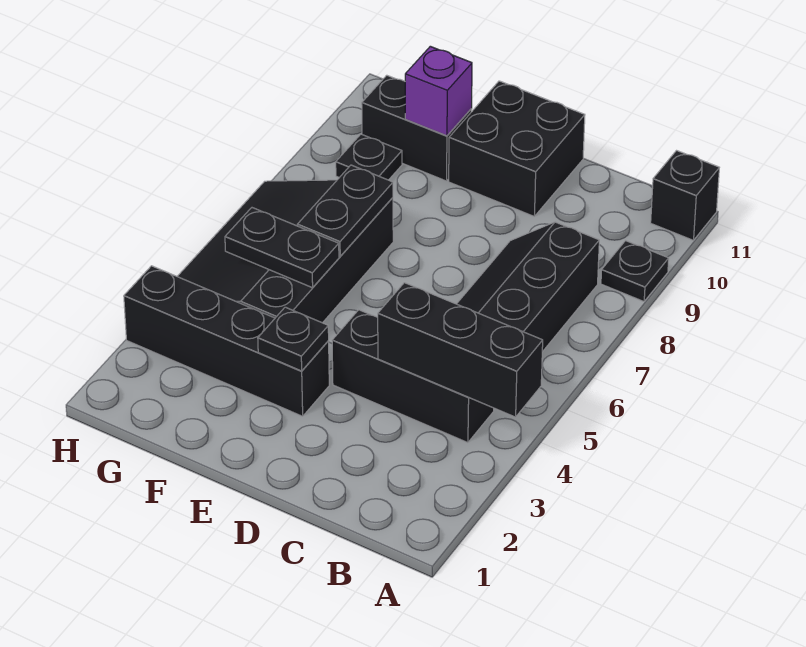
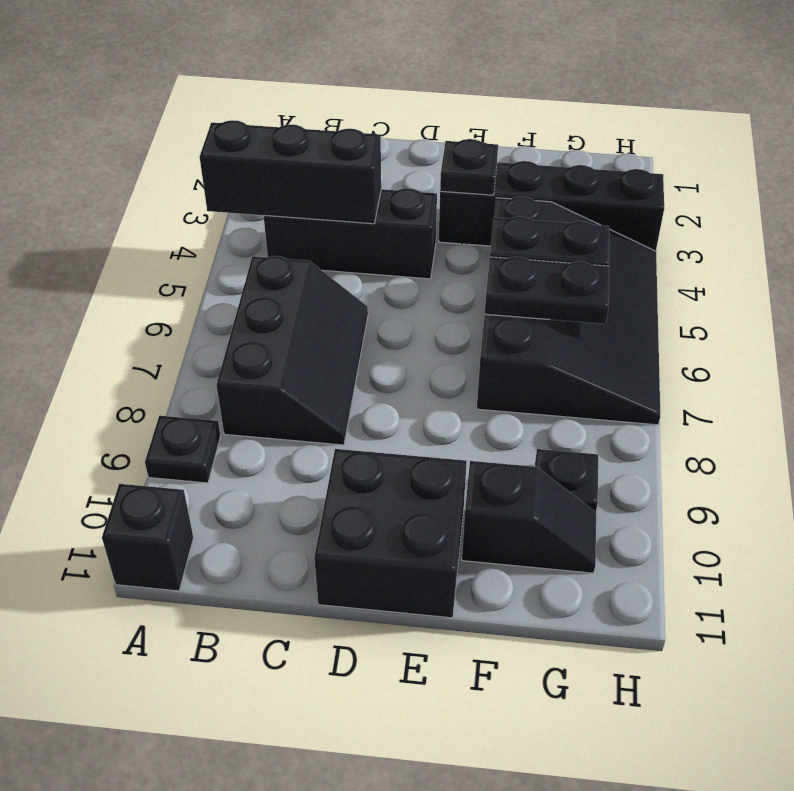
black 1x2 plate [297,165,393,256] -> black 1x2 plate turned to [485,257,609,324]
black 1x2 brick [362,75,471,181] -> black 1x2 slope [462,461,596,573]
purple 1x1 brick [405,46,472,136] -> none

